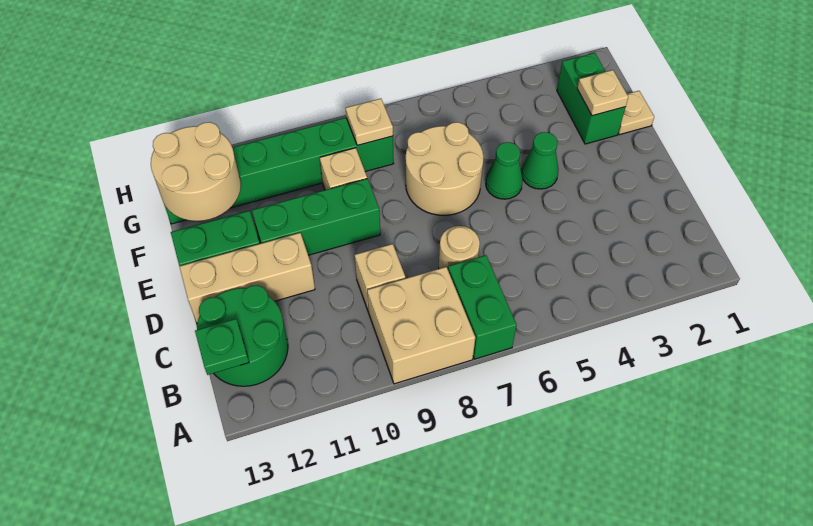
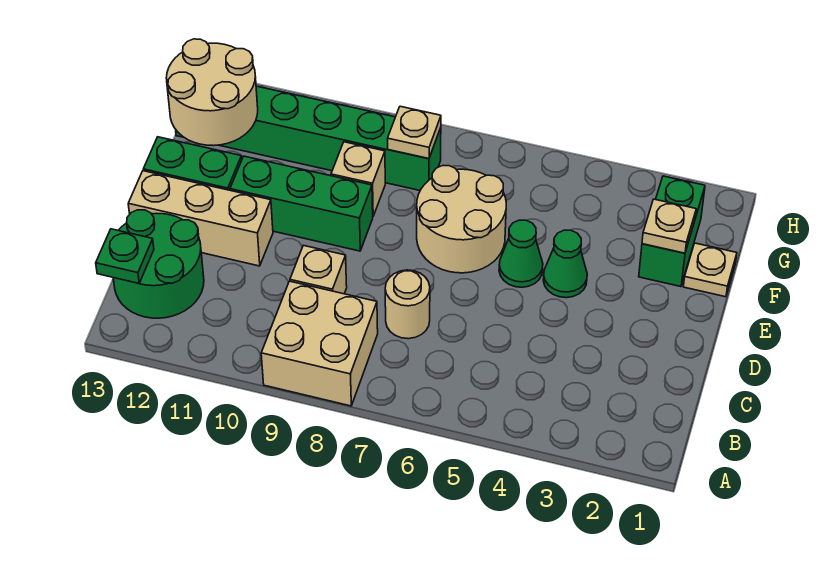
green 1x2 brick [448,255,517,359] -> none

